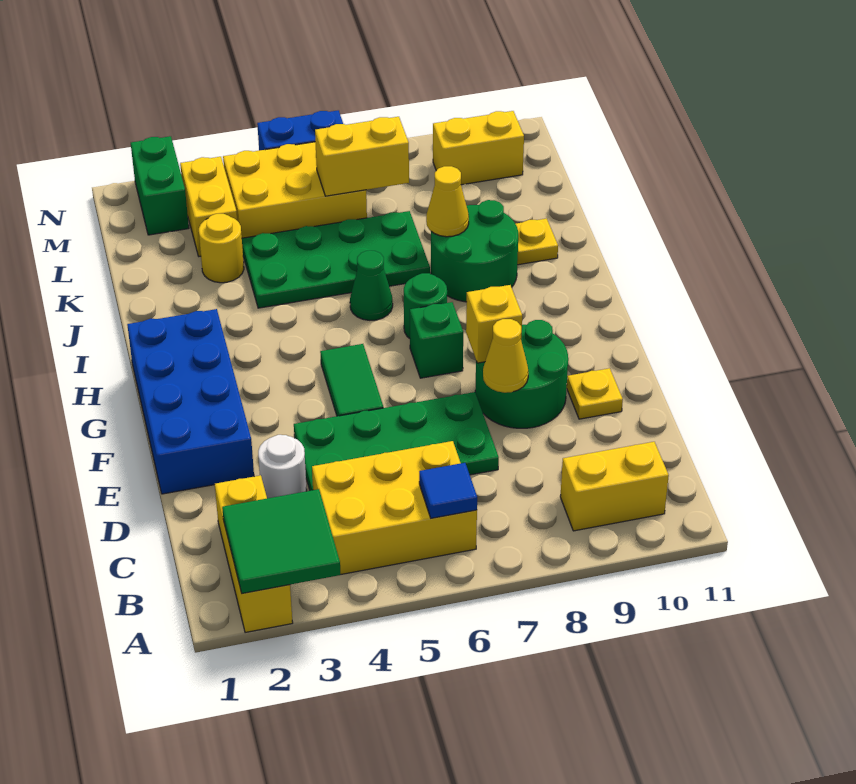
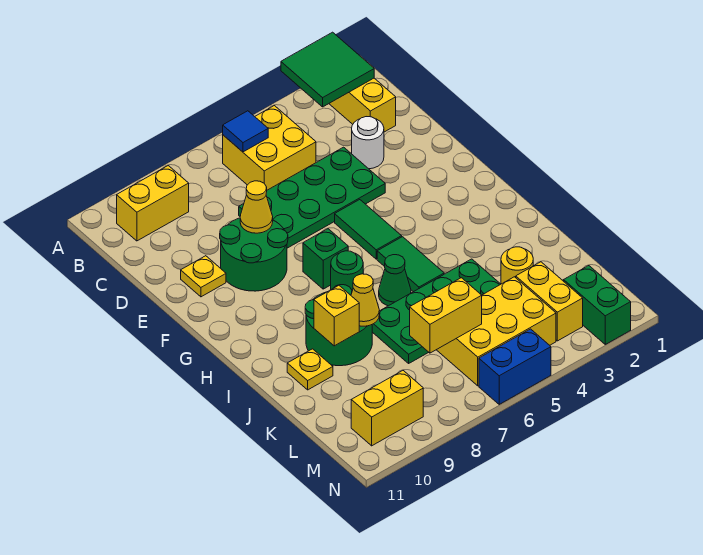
yellow 2x3 brick [312,441,477,574] -> yellow 2x2 brick [223,106,316,190]
blue 2x4 brick [127,309,254,494] -> none
yellow 1x1 brick [466,285,522,363] -> yellow 1x1 brick moved to [314,286,359,346]
none -> green 1x2 tile [377,237,444,292]

